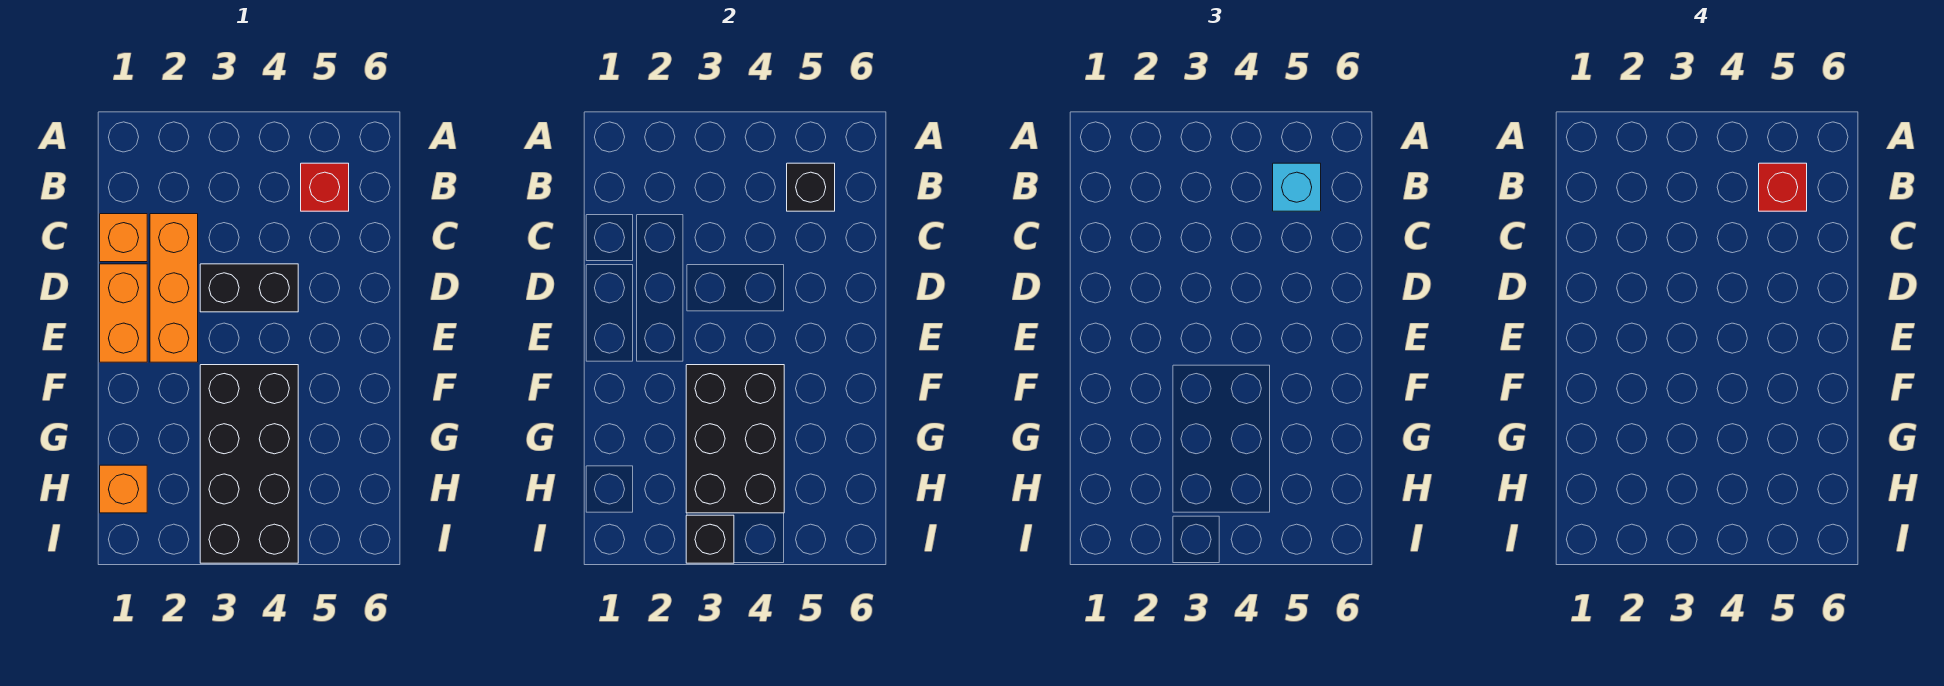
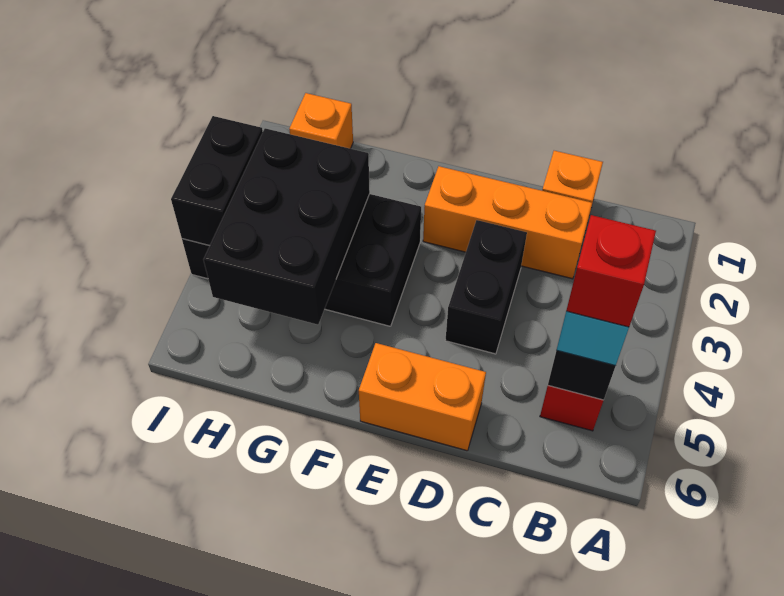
orange 1x2 brick [100,264,147,362] -> orange 1x2 brick moved to [359,343,486,451]
black 2x3 brick [686,365,784,513] -> black 2x3 brick turned to [203,128,370,325]
black 1x1 brick [686,515,734,563] -> black 1x2 brick [171,116,263,246]

